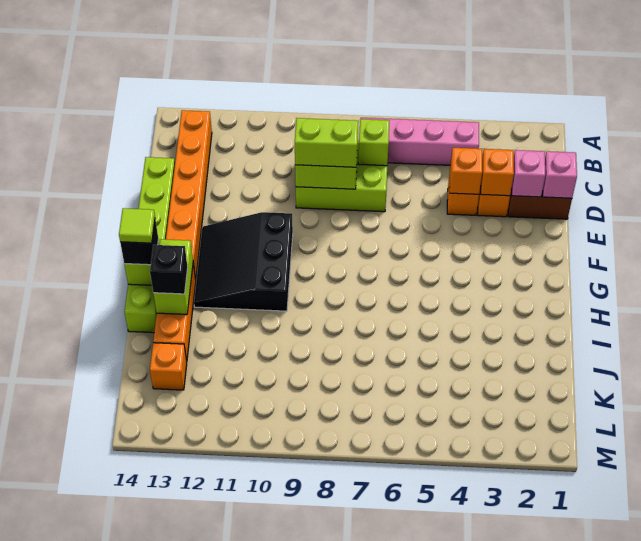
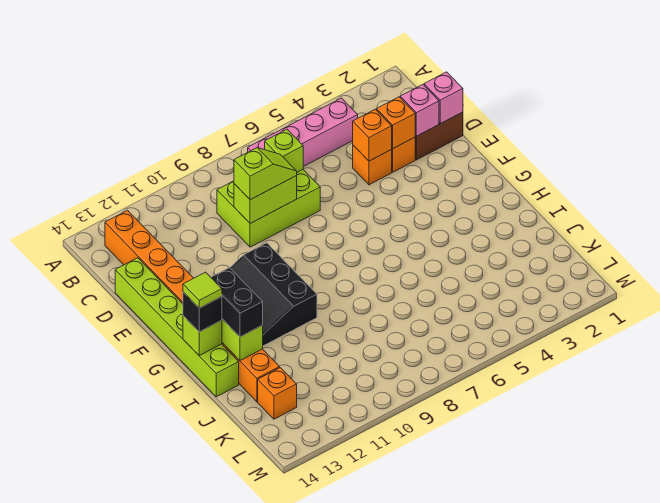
lime 1x2 brick [295,118,358,167] -> lime 1x2 slope [234,148,297,200]
black 1x1 brick [150,245,188,294] -> black 1x2 brick [211,268,263,337]

